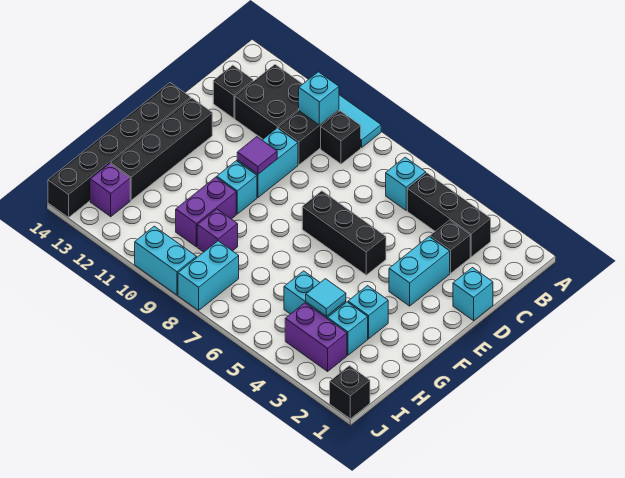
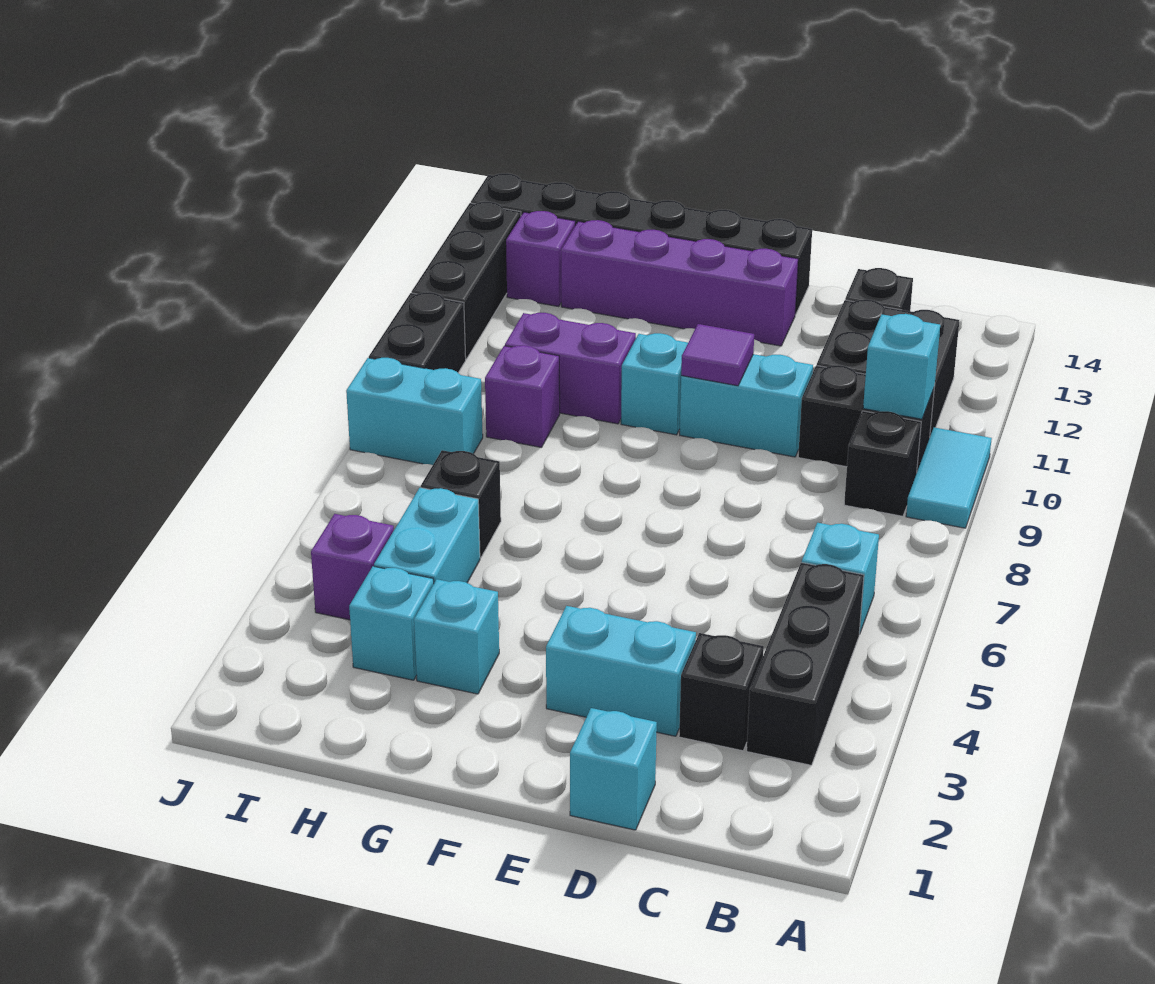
black 1x3 brick [302,191,386,275] -> black 1x3 brick moved to [411,202,521,359]
black 1x4 brick [111,98,212,200] -> purple 1x4 brick [561,220,798,346]
cyan 1x1 tile [306,279,346,316] -> none
purple 1x2 brick [285,303,347,371] -> purple 1x1 brick [311,514,394,620]
black 1x1 brick [330,366,370,419] -> black 1x1 brick moved to [421,450,501,558]
cyan 1x2 brick [135,226,197,295] -> black 1x2 brick [369,292,466,372]

